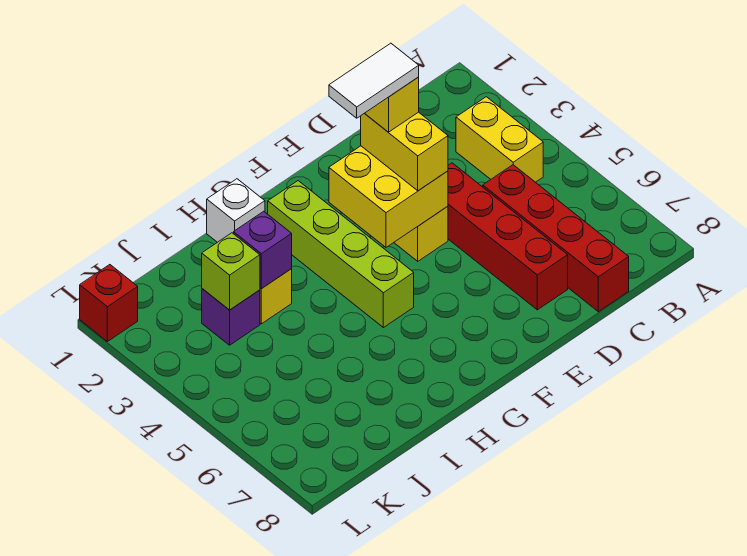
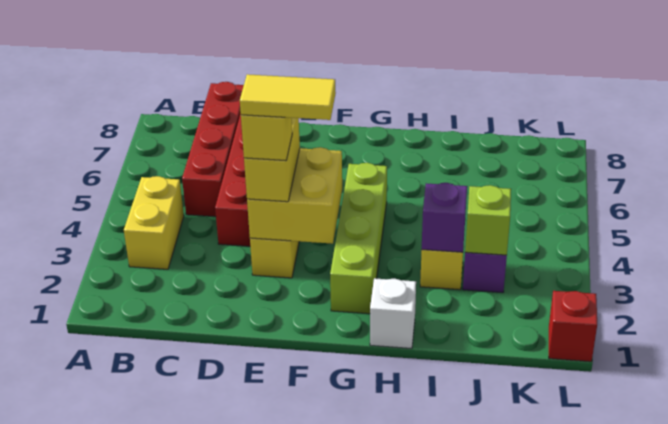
white 1x2 tile [329,43,419,118] -> yellow 1x2 tile [240,74,336,120]

